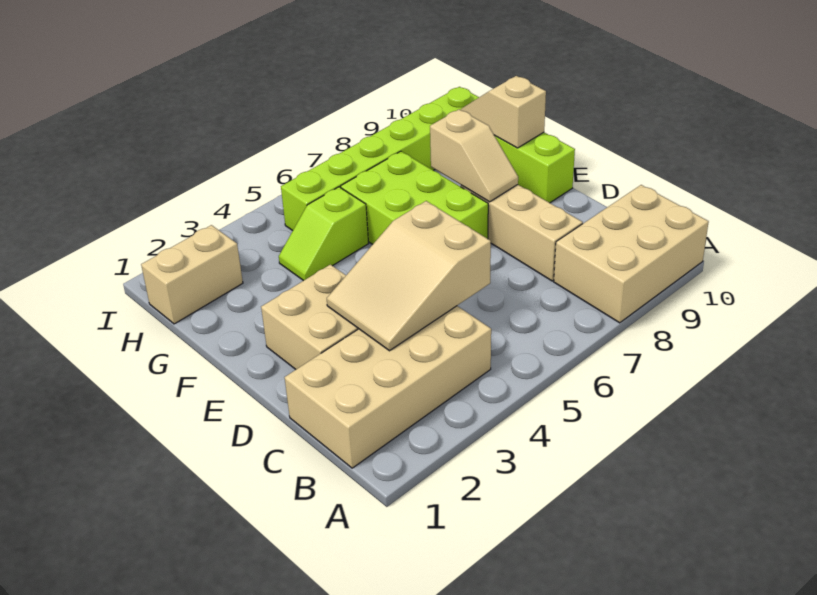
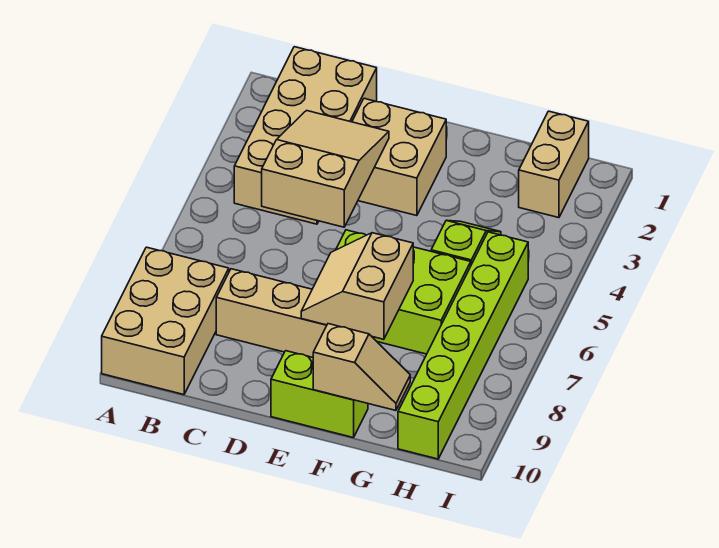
tan 1x2 slope [430,109,518,202] -> tan 2x2 slope [301,233,413,339]

